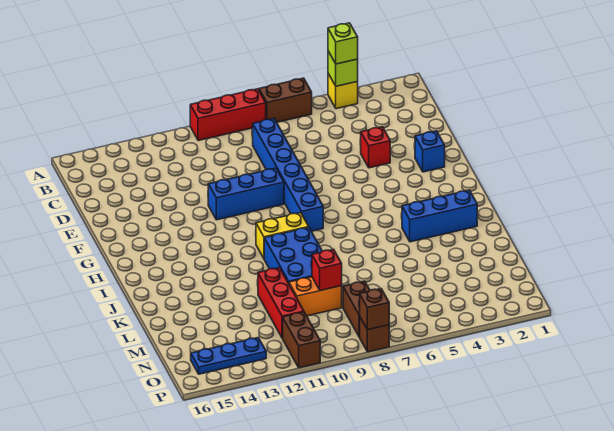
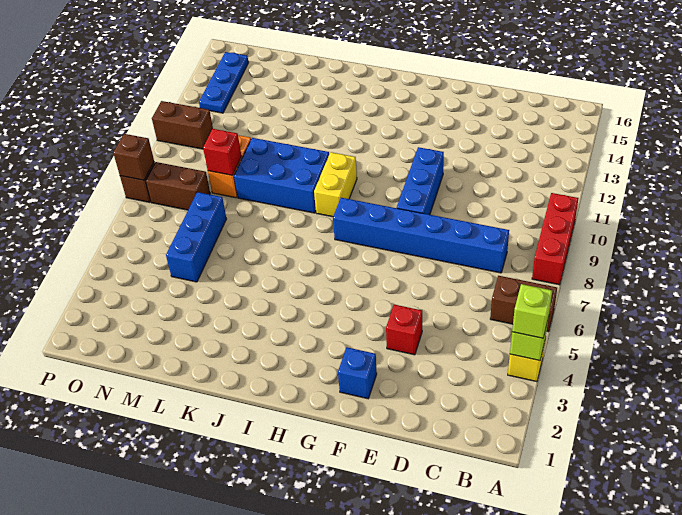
brown 1x2 brick [259,78,312,122] -> brown 1x2 brick turned to [490,276,557,332]
blue 1x3 brick [402,190,477,242] -> blue 1x3 brick moved to [166,192,226,282]
red 1x3 brick [258,268,304,338] -> none

